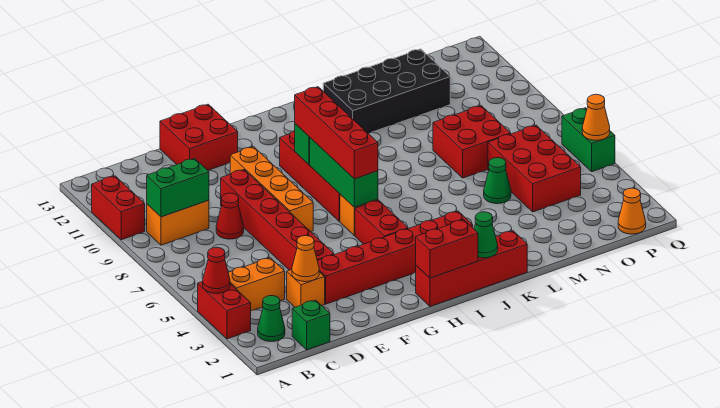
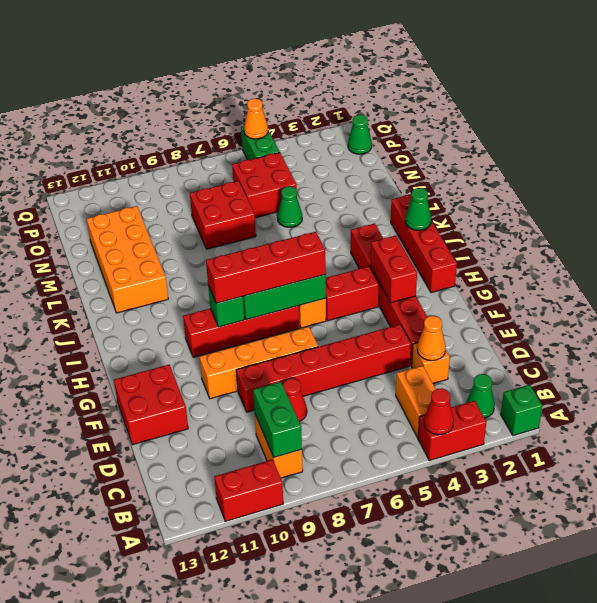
green 1x1 brick [292,300,330,350] -> green 1x1 brick moved to [501,385,542,436]
red 1x2 brick [416,220,478,278] -> red 1x2 brick moved to [370,236,417,303]
black 2x4 brick [323,49,450,133] -> orange 2x4 brick [87,206,168,313]
red 2x3 brick [488,125,581,212] -> red 2x2 brick [232,153,297,218]
orange 1x1 cone [618,188,646,234] -> green 1x1 cone [348,115,372,154]
green 1x2 brick [562,108,615,172] -> green 1x2 brick turned to [241,126,280,160]

